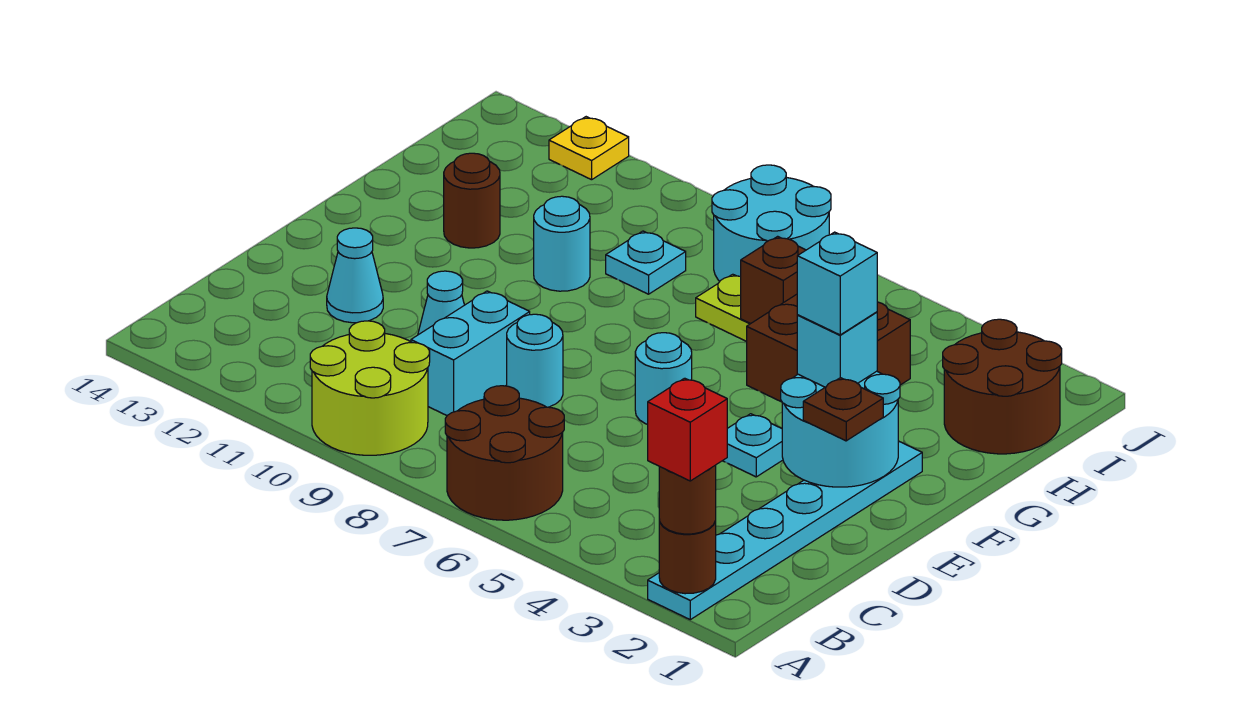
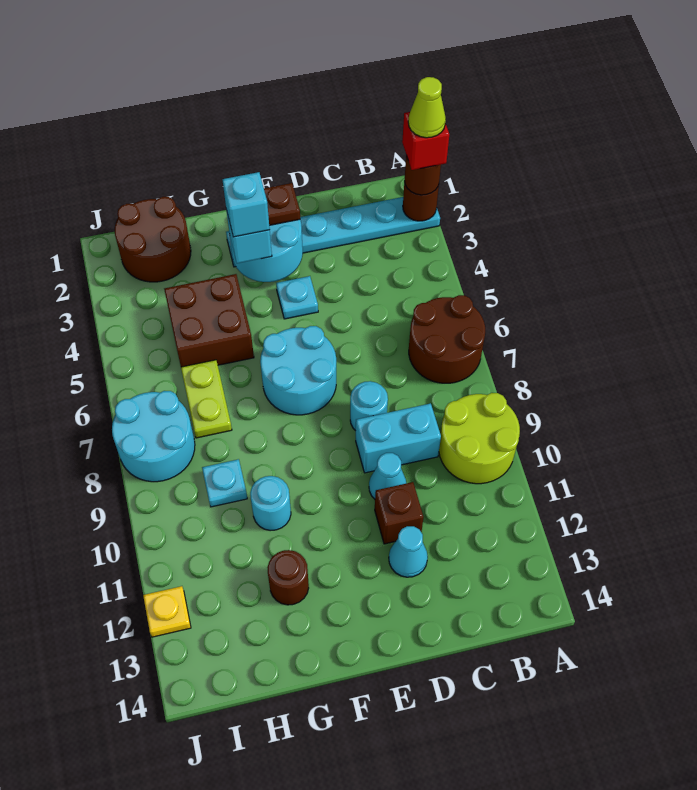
none -> lime 1x1 cone [408,77,446,138]
cyan 1x1 round brick [635,333,692,424] -> cyan 2x2 round brick [260,326,336,415]
brown 1x1 brick [741,236,806,324] -> brown 1x1 brick moved to [375,482,424,544]

